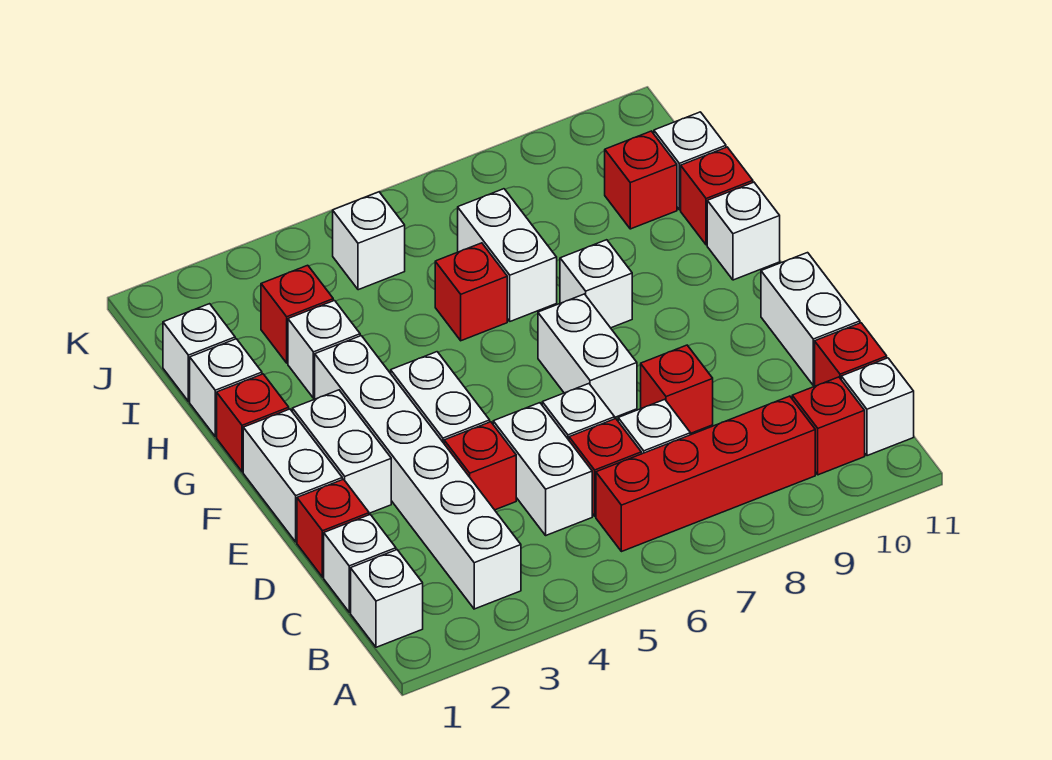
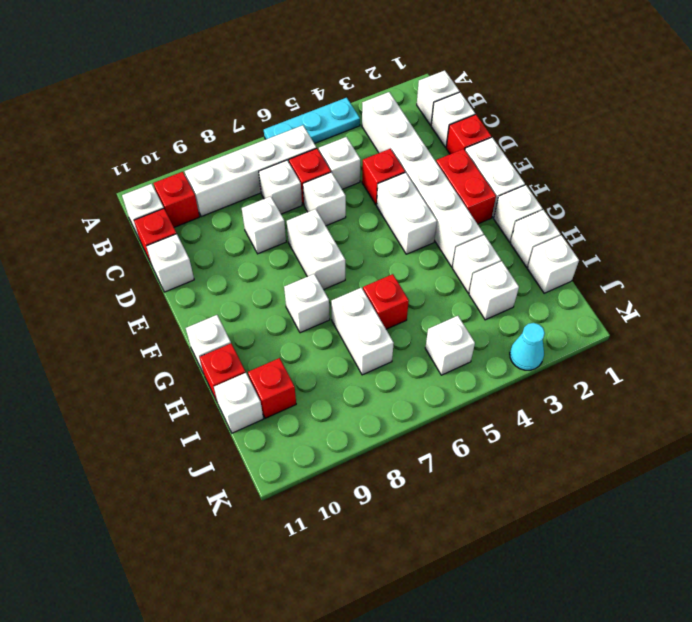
none -> cyan 1x3 plate [264,98,360,144]
red 1x4 brick [596,396,815,552] -> white 1x4 brick [185,125,317,217]
white 1x2 brick [493,403,592,535] -> white 1x1 brick [319,137,360,189]
red 1x1 brick [641,345,713,434] -> white 1x1 brick [242,196,286,254]
white 1x2 brick [761,253,860,385] -> white 1x1 brick [146,234,194,292]
white 1x2 brick [292,390,391,513] -> red 1x2 brick [436,149,496,224]
red 1x1 brick [217,374,289,472] -> white 1x1 brick [494,185,543,242]
red 1x1 brick [261,265,333,363] -> white 1x1 brick [469,261,519,320]
none -> cyan 1x1 cone [510,323,545,370]

